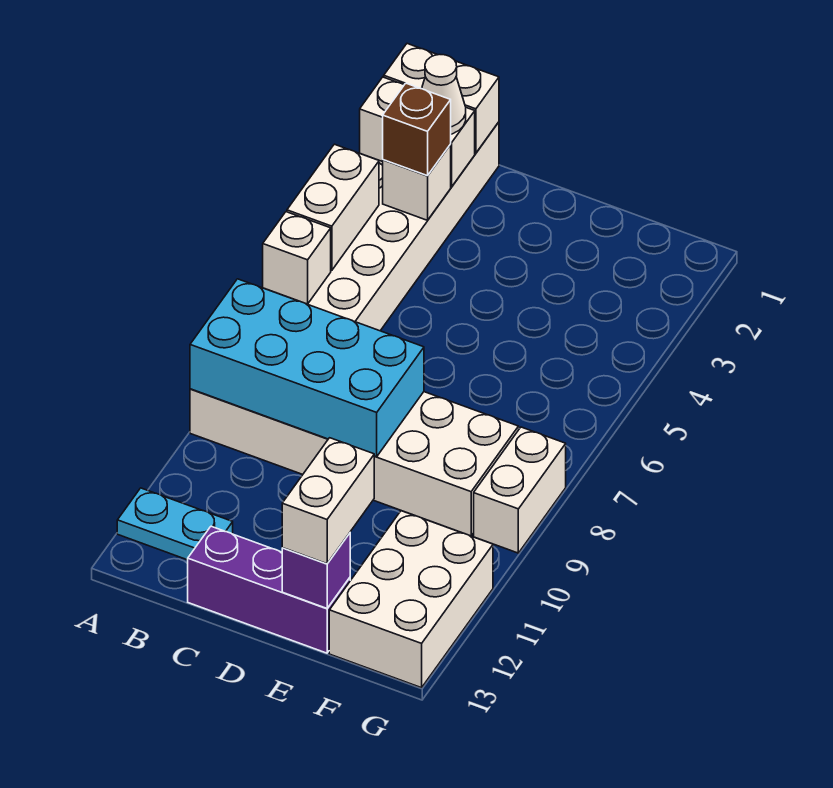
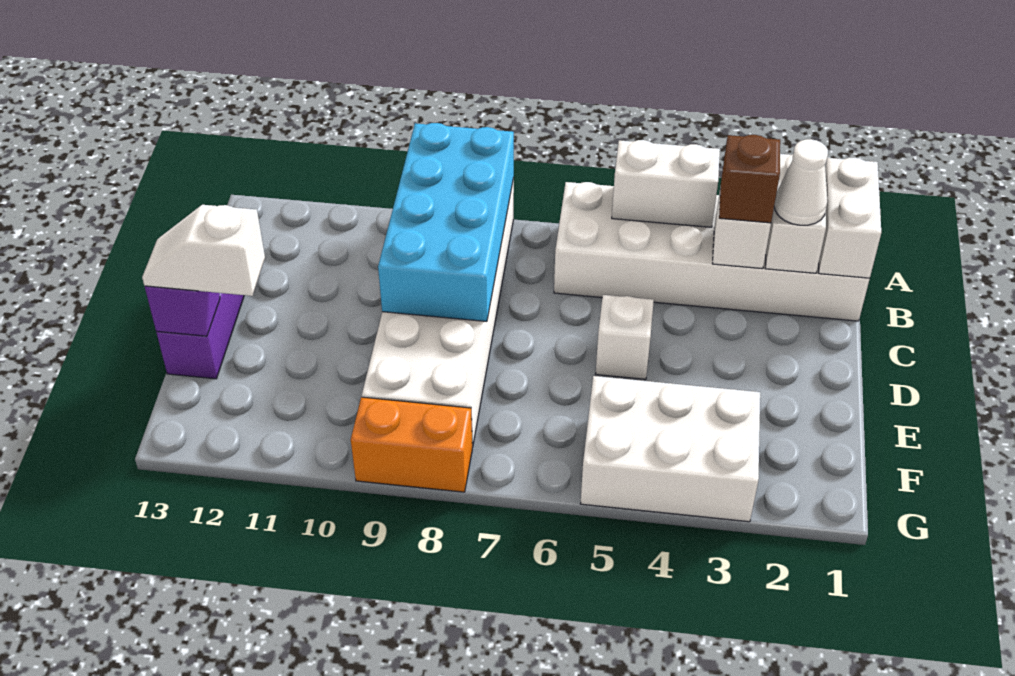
white 1x1 brick [263,212,331,304] -> white 1x1 brick moved to [596,295,654,379]
cyan 1x2 plate [117,488,233,560] -> none
white 1x2 brick [282,438,374,564] -> white 1x2 slope [142,205,265,296]
white 2x3 brick [329,511,493,688] -> white 2x3 brick moved to [581,376,760,522]
white 1x2 brick [474,427,566,553] -> orange 1x2 brick [351,397,472,492]

